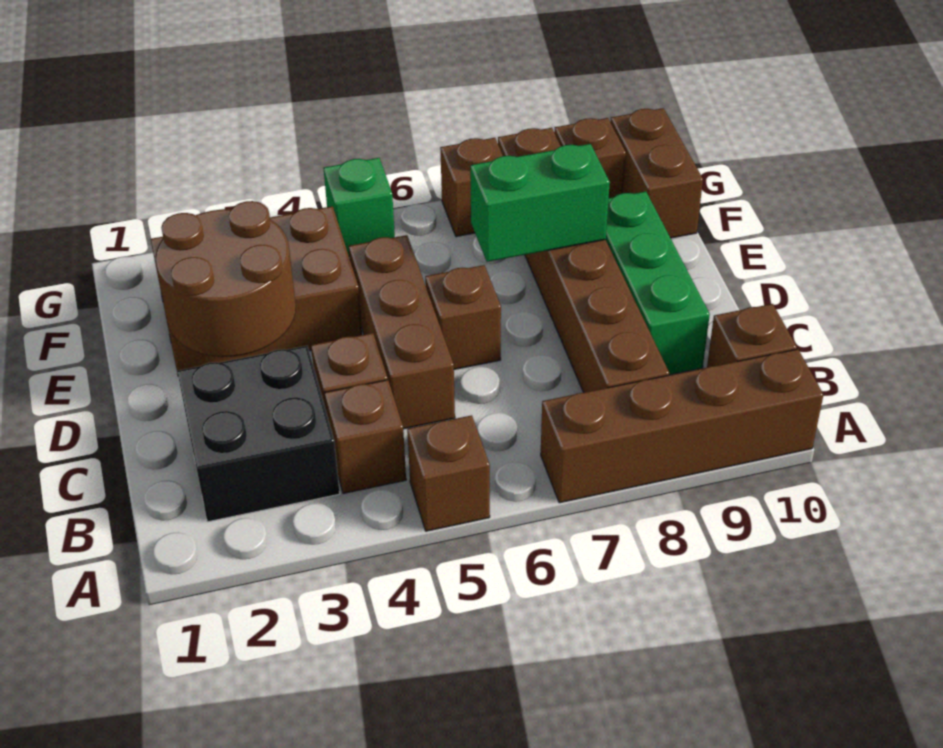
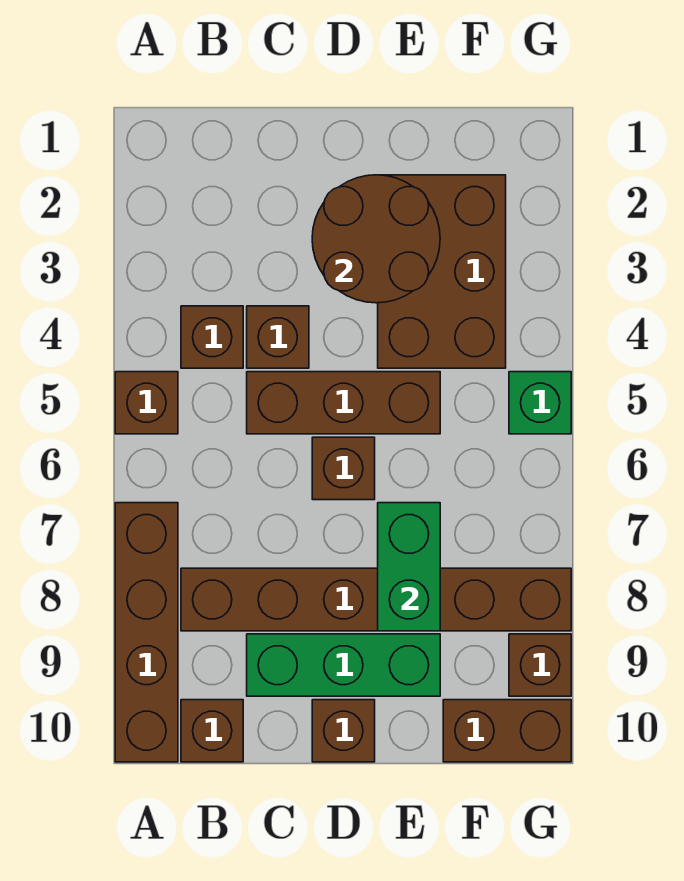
black 2x2 brick [177,346,340,522] -> none
brown 1x1 brick [440,138,503,237] -> brown 1x1 brick moved to [312,700,375,762]

